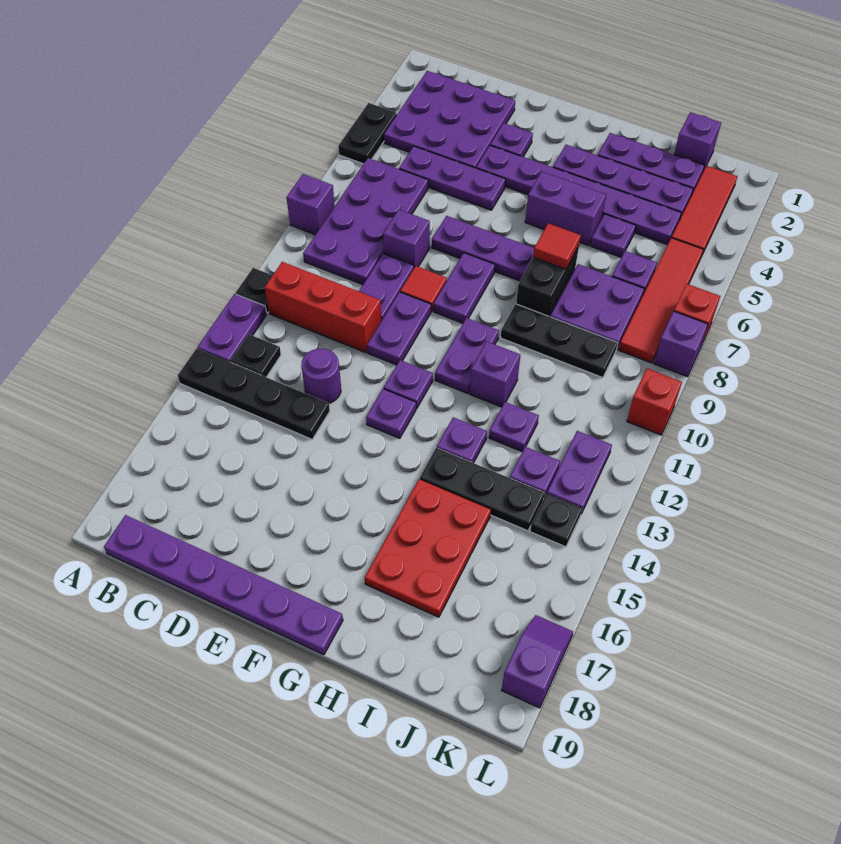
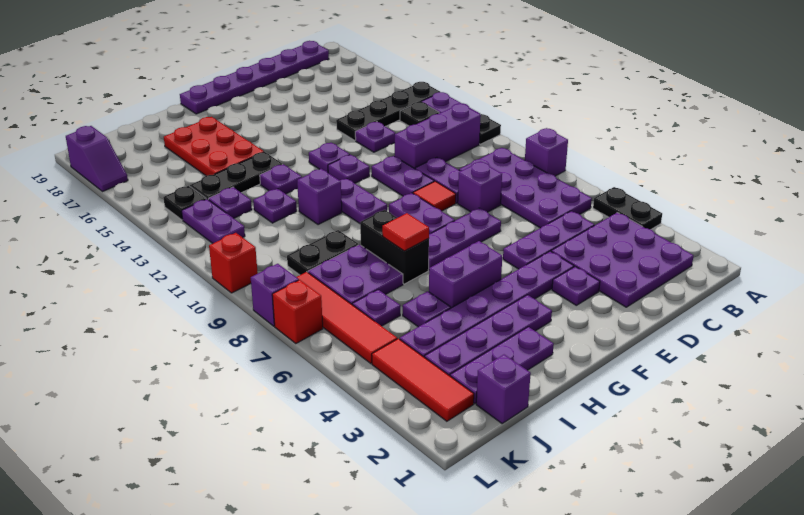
red 1x3 brick [265,262,381,352] -> purple 1x3 brick [395,104,481,169]
purple 1x1 round brick [301,349,341,403] -> purple 1x1 plate [355,122,395,152]
black 1x3 plate [501,304,618,378] -> black 1x2 plate [287,230,358,275]

